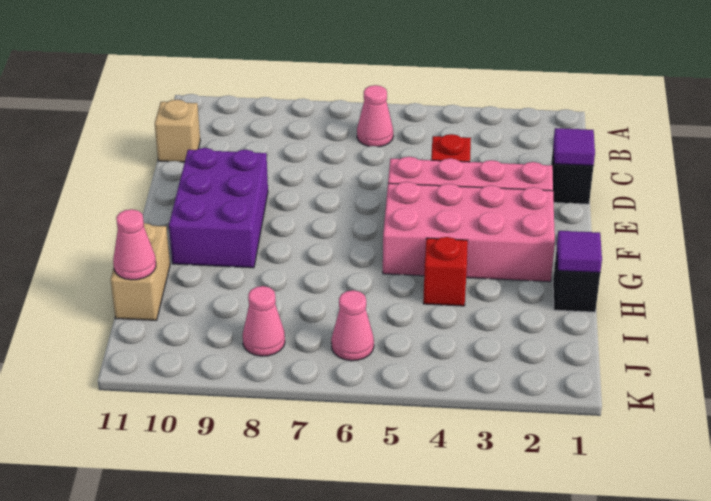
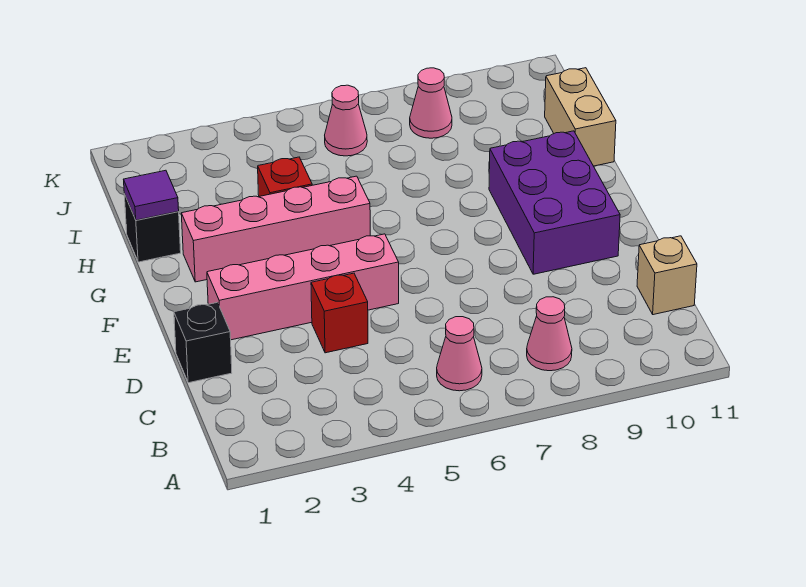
purple 1x1 tile [554,128,595,166] -> none
pink 2x4 brick [383,182,555,282] -> pink 1x4 brick [181,176,370,282]
pink 1x1 cone [113,209,156,280] -> pink 1x1 cone moved to [527,297,572,371]

